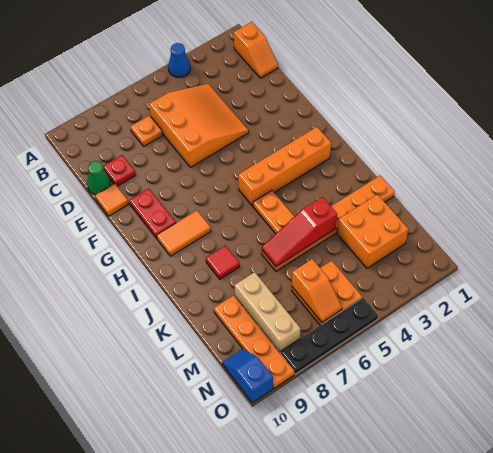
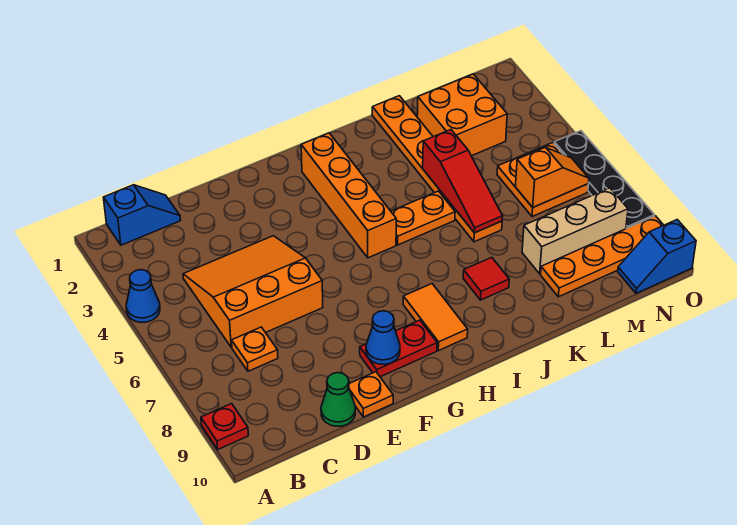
orange 1x2 slope [234,22,278,78] -> blue 1x2 slope [103,185,181,245]
red 1x1 plate [103,155,136,186] -> red 1x1 plate moved to [201,404,248,449]
orange 1x1 tile [95,184,128,216] -> orange 1x1 plate [349,372,393,417]
none -> blue 1x1 cone [366,311,400,364]

